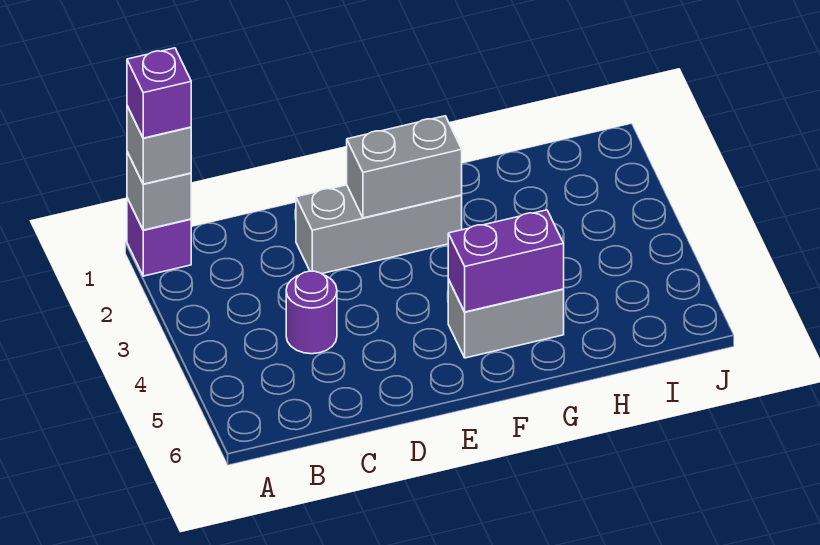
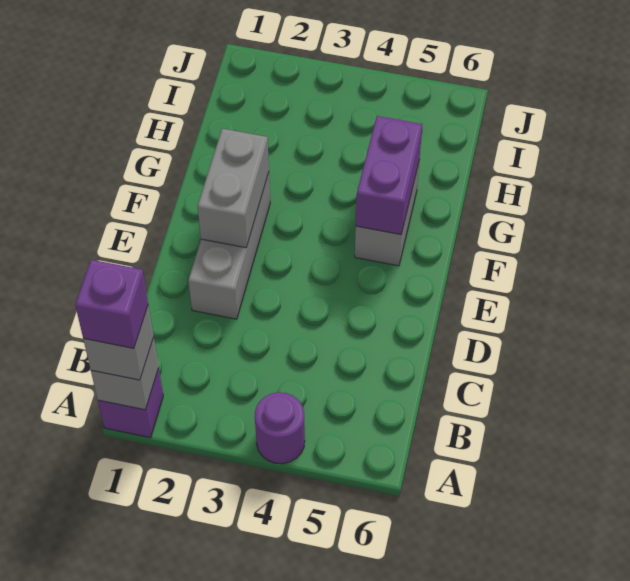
purple 1x1 round brick [286,271,337,354] -> purple 1x1 round brick moved to [255,392,305,464]

